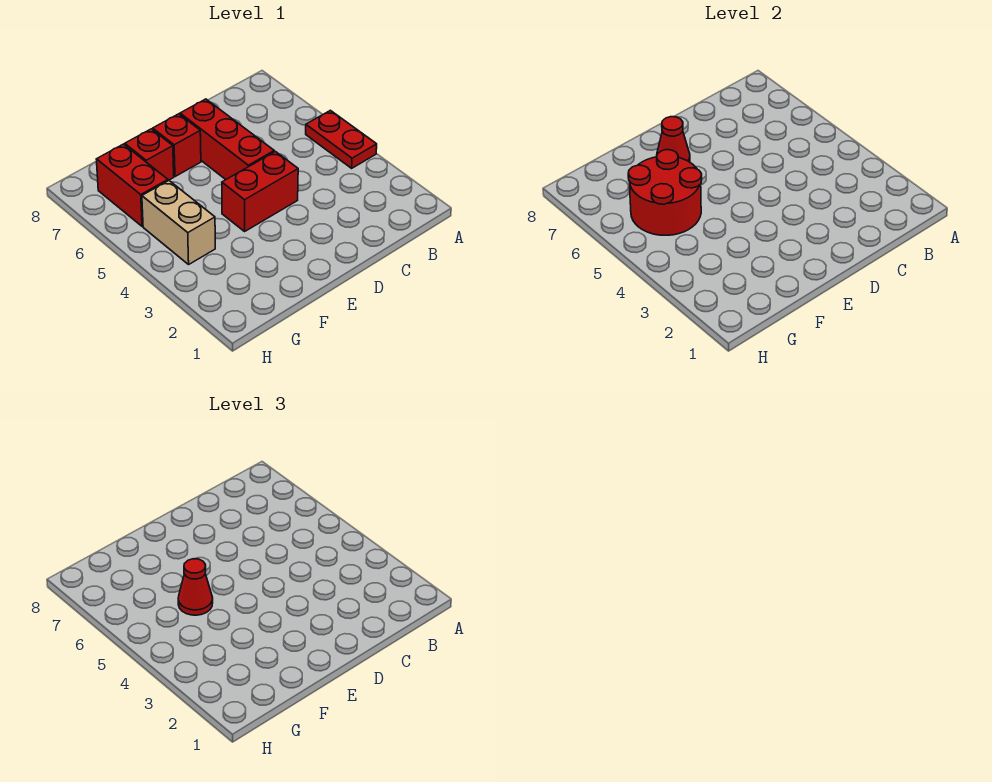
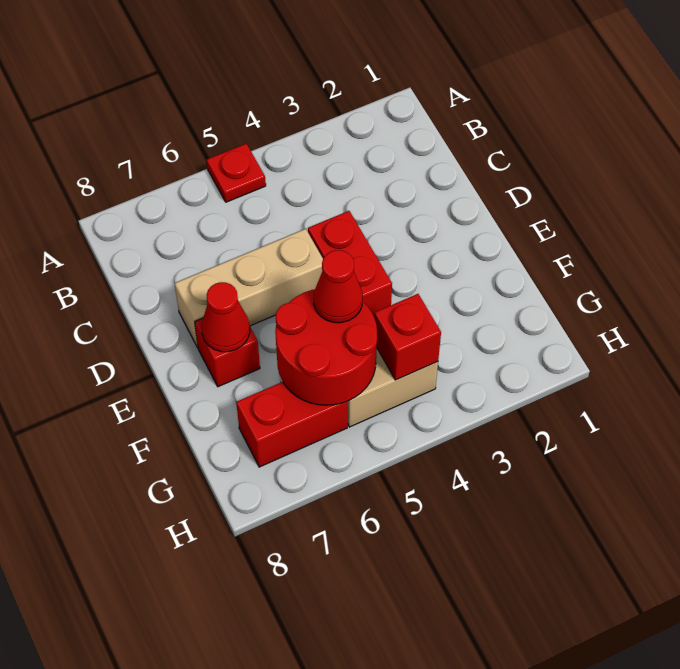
red 1x2 plate [306,110,377,168] -> red 1x1 plate [207,144,266,202]
red 1x3 brick [180,99,274,179] -> tan 1x3 brick [174,229,323,348]
red 1x1 brick [125,129,174,180] -> red 1x1 brick moved to [374,294,441,380]

